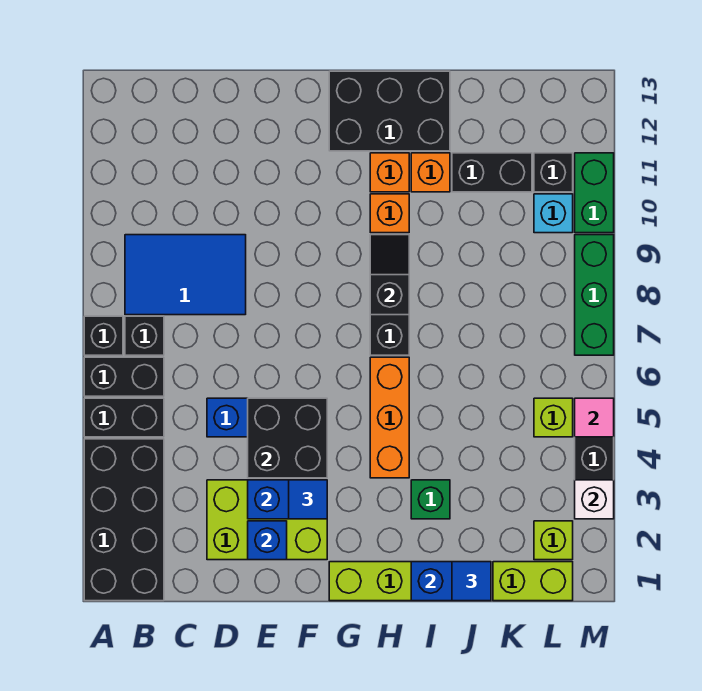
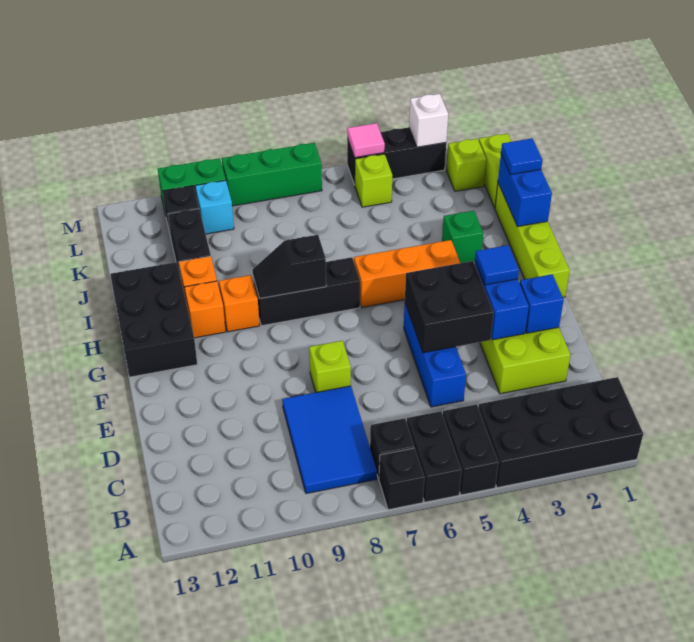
none -> lime 1x1 brick [309,341,351,392]

